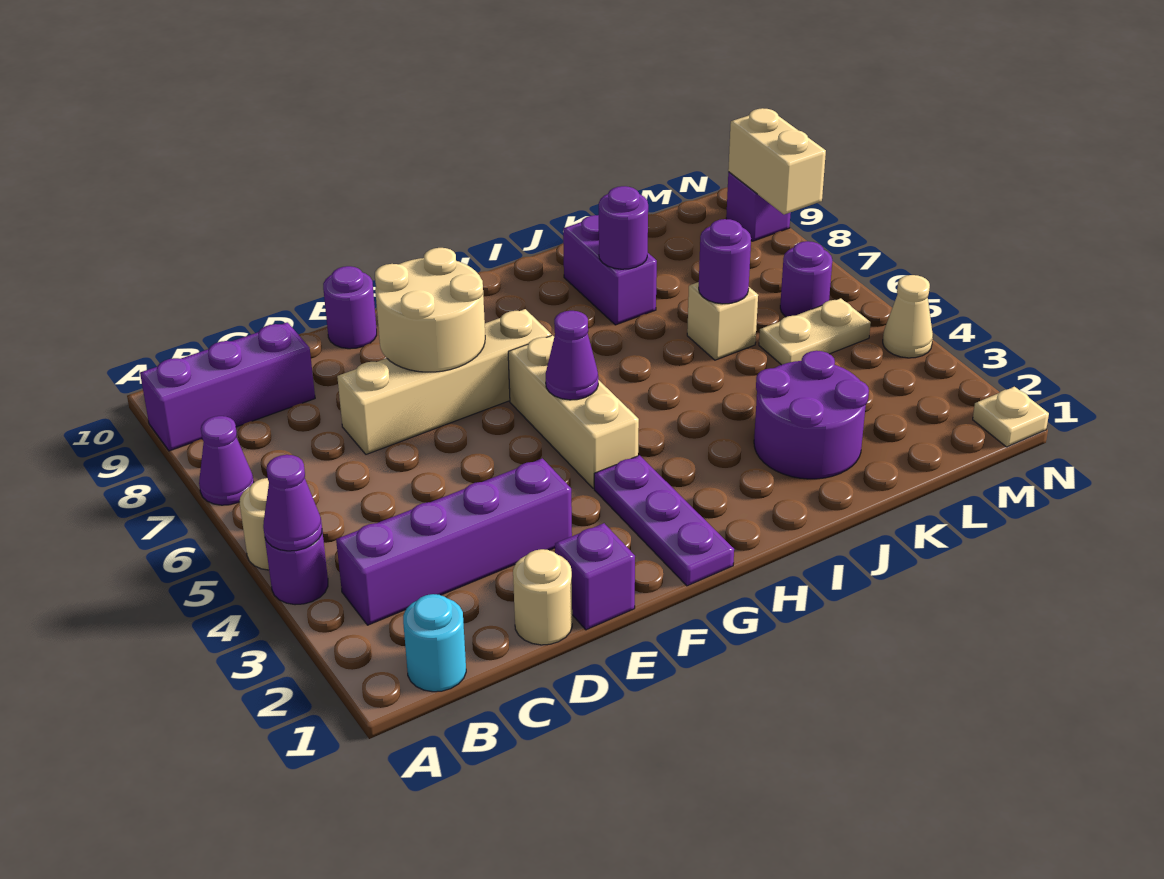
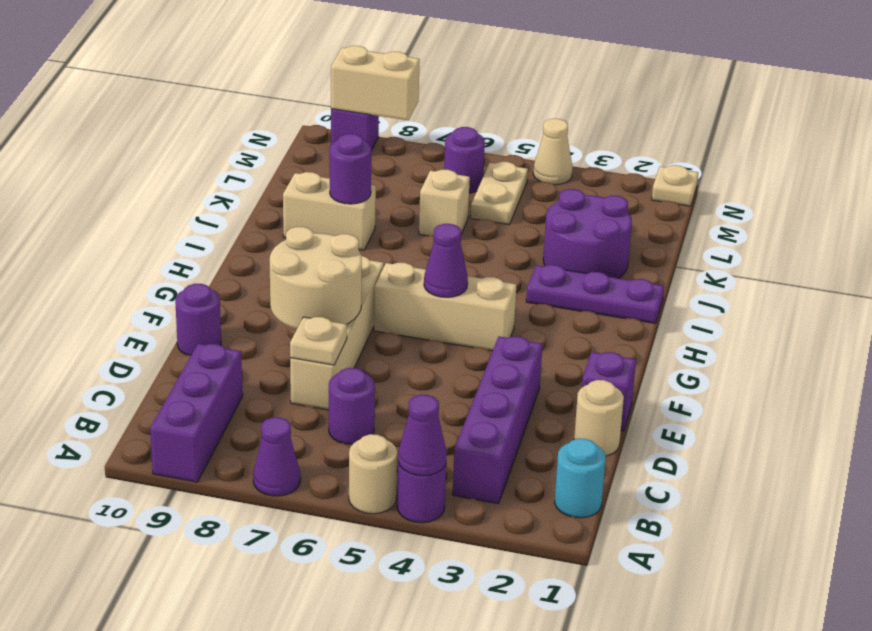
none -> tan 1x1 plate [290,317,347,365]
purple 1x3 plate [594,455,734,586] -> purple 1x3 plate moved to [526,265,664,324]
purple 1x2 brick [563,215,657,325] -> tan 1x2 brick [283,172,376,250]
purple 1x1 round brick [699,219,751,304] -> purple 1x1 round brick moved to [329,368,375,444]

